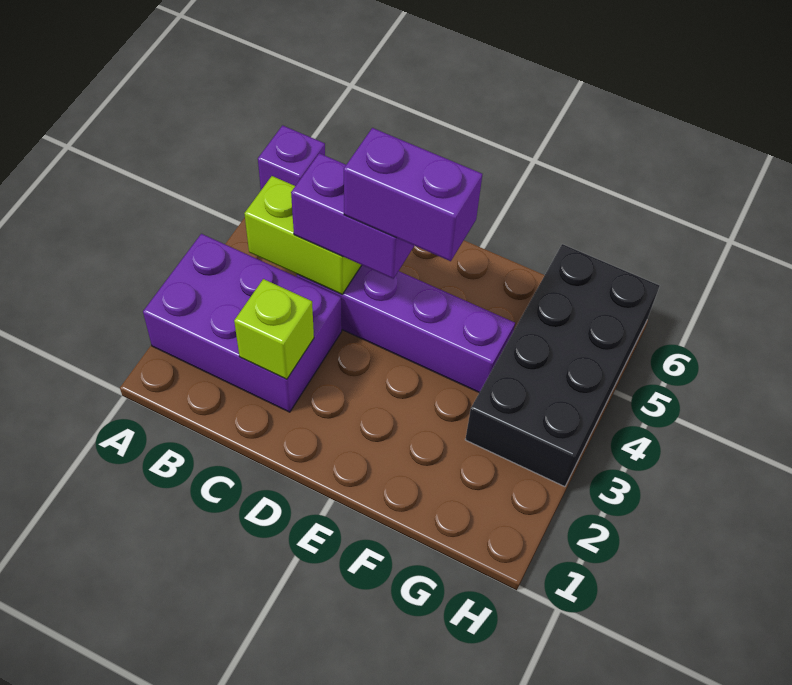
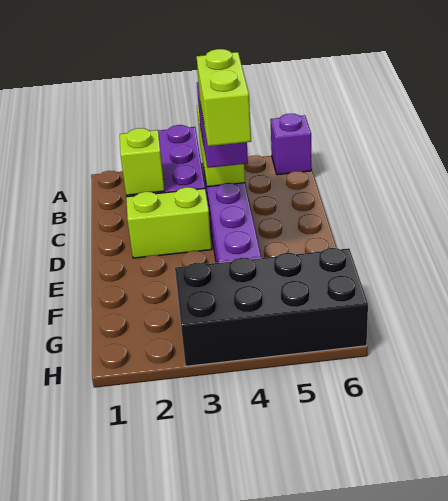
none -> lime 1x2 brick [126,187,212,258]
purple 1x2 brick [344,128,482,261] -> lime 1x2 brick [197,49,251,146]

